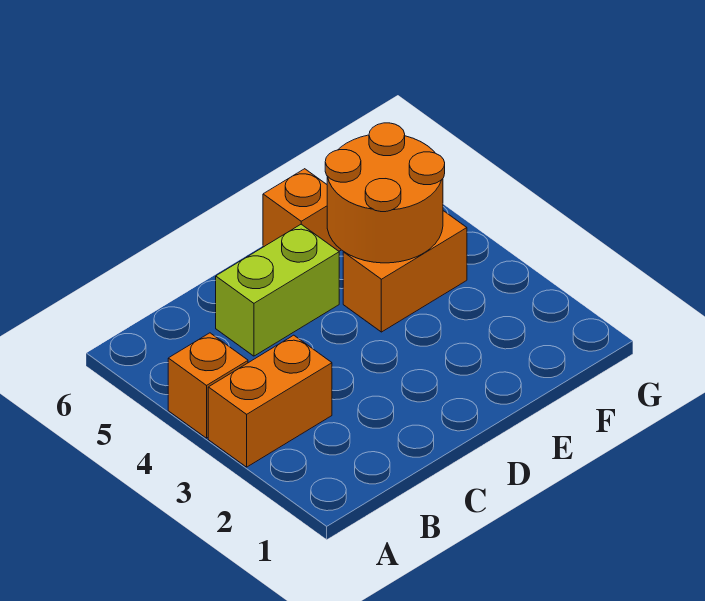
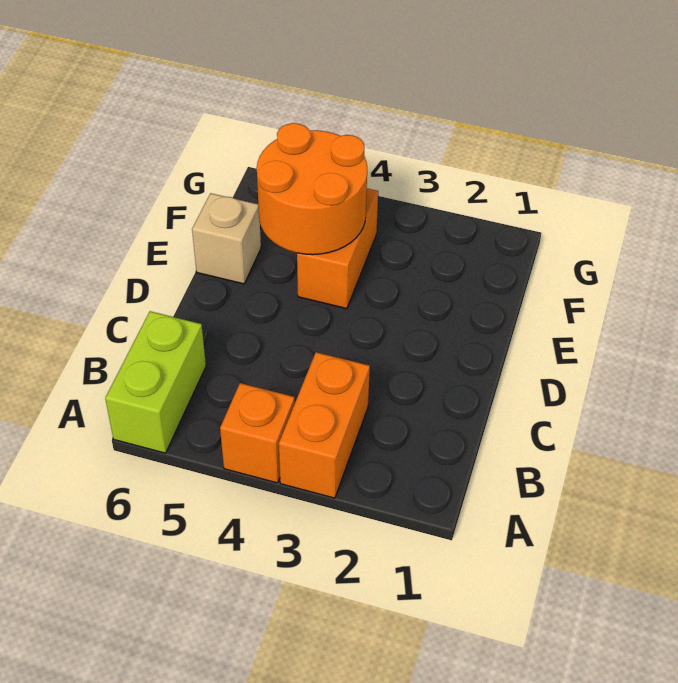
lime 1x2 brick [216,224,339,356] -> lime 1x2 brick moved to [105,311,206,453]
orange 1x1 brick [263,169,341,251] -> tan 1x1 brick [192,193,261,284]

